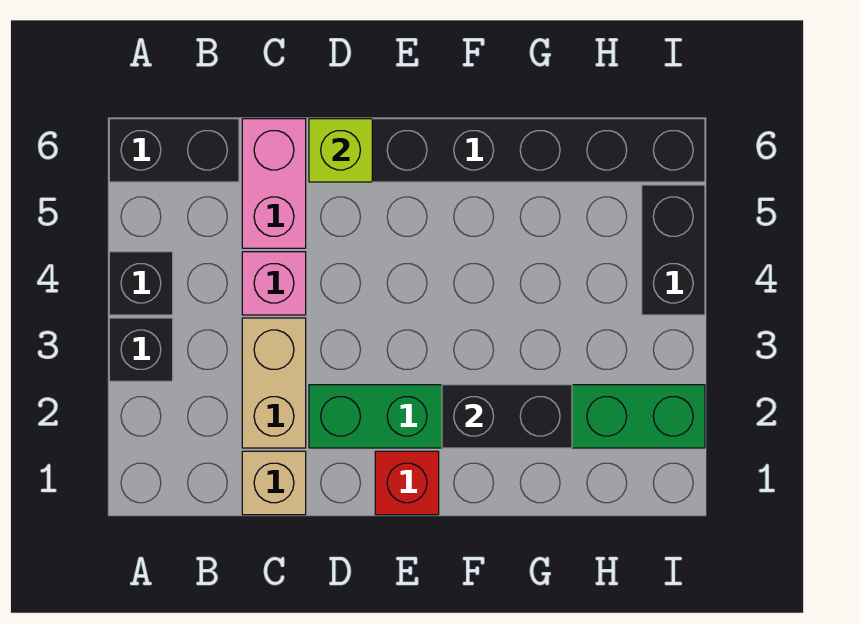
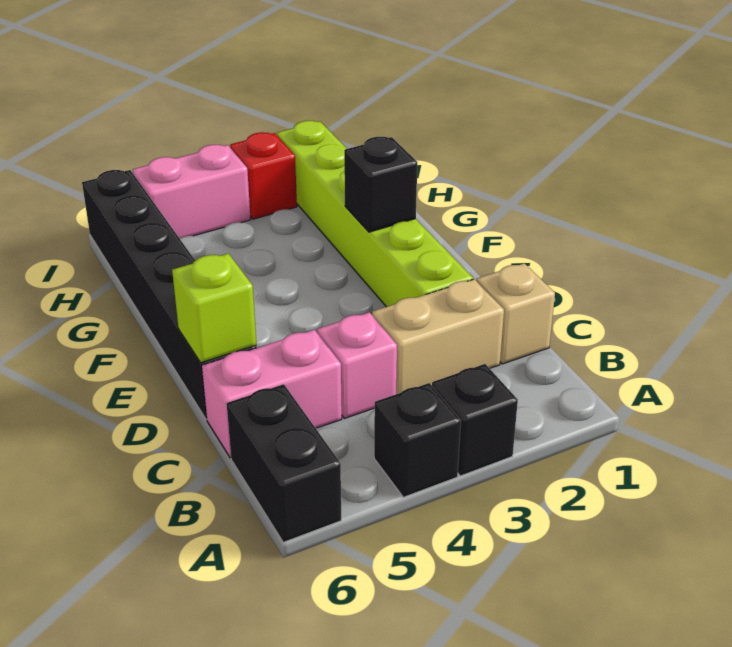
green 1x6 brick [309,385,705,448] -> lime 1x6 brick [277,121,473,307]
red 1x1 brick [375,451,439,515] -> red 1x1 brick moved to [230,132,297,219]
black 1x2 brick [442,385,572,448] -> black 1x1 brick [344,137,417,232]
black 1x2 brick [642,185,705,315] -> pink 1x2 brick [133,145,251,238]

